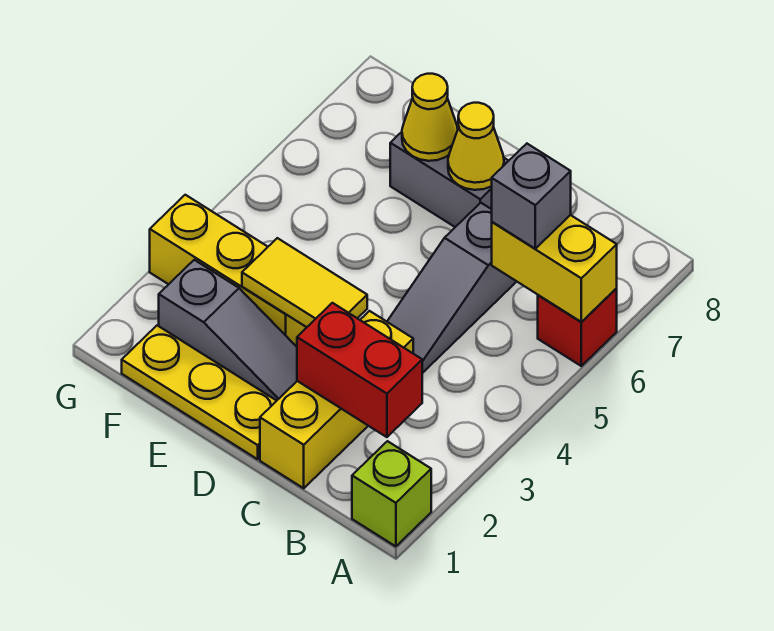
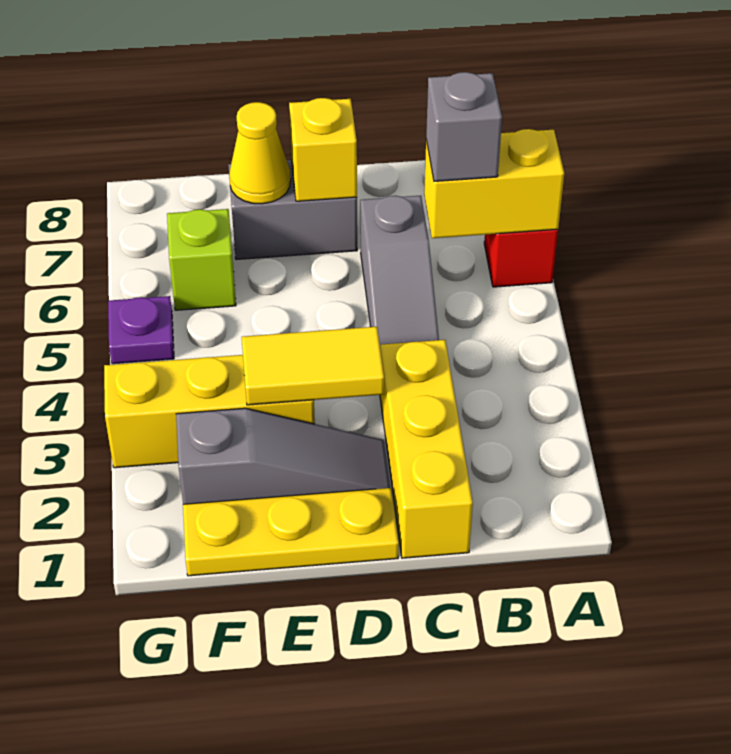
lime 1x1 brick [352,441,431,546] -> lime 1x1 brick moved to [167,209,236,310]
red 1x2 brick [297,303,422,437] -> none
yellow 1x1 cone [448,103,504,190] -> yellow 1x1 brick [289,98,357,201]
none -> purple 1x1 plate [108,296,174,364]

